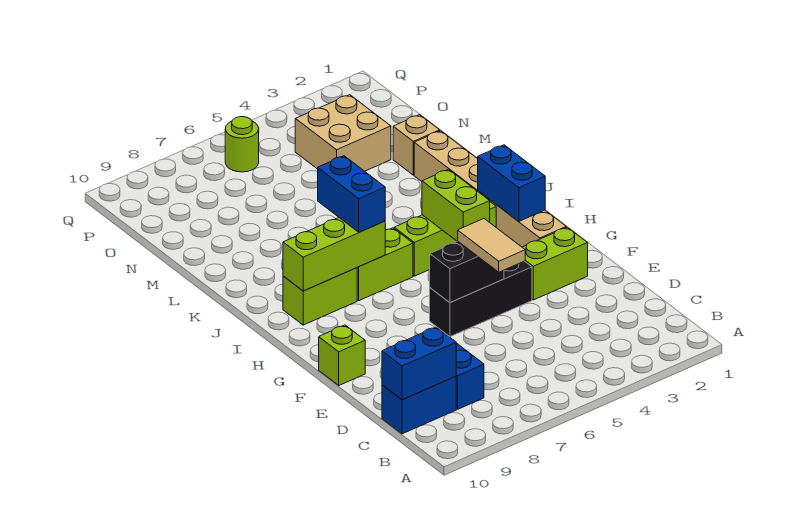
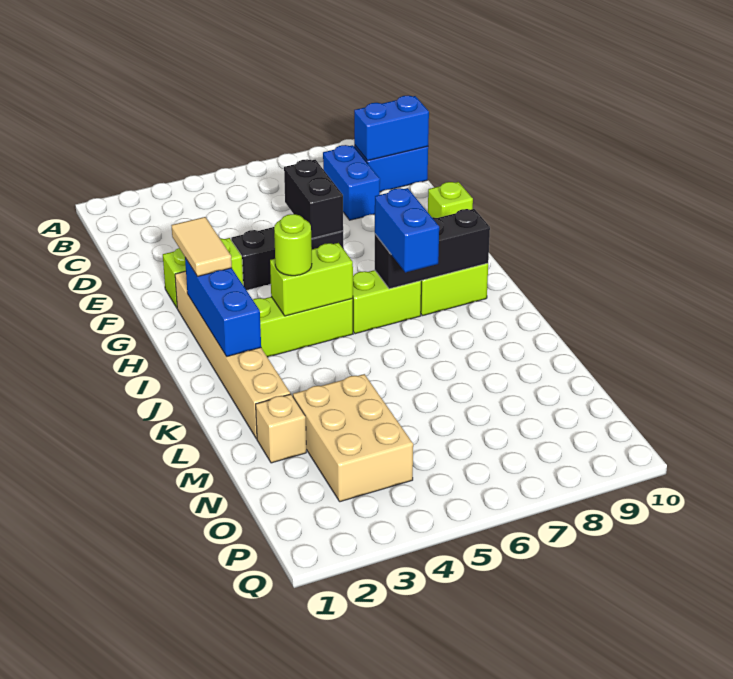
tan 1x2 tile [458,219,525,272] -> tan 1x2 tile moved to [172,217,232,276]
black 1x2 brick [430,241,504,303] -> black 1x2 brick turned to [284,159,343,239]
blue 1x2 brick [477,145,545,221] -> blue 1x3 brick [185,258,261,357]
lime 1x2 brick [422,169,490,241] -> lime 1x2 brick turned to [270,243,353,316]
lime 1x3 brick [283,218,385,291] -> black 1x3 brick [375,209,490,289]
tan 2x2 brick [295,95,391,171] -> tan 2x3 brick [293,374,413,502]
lime 1x1 round brick [225,117,259,172] -> lime 1x1 round brick moved to [274,214,312,276]

